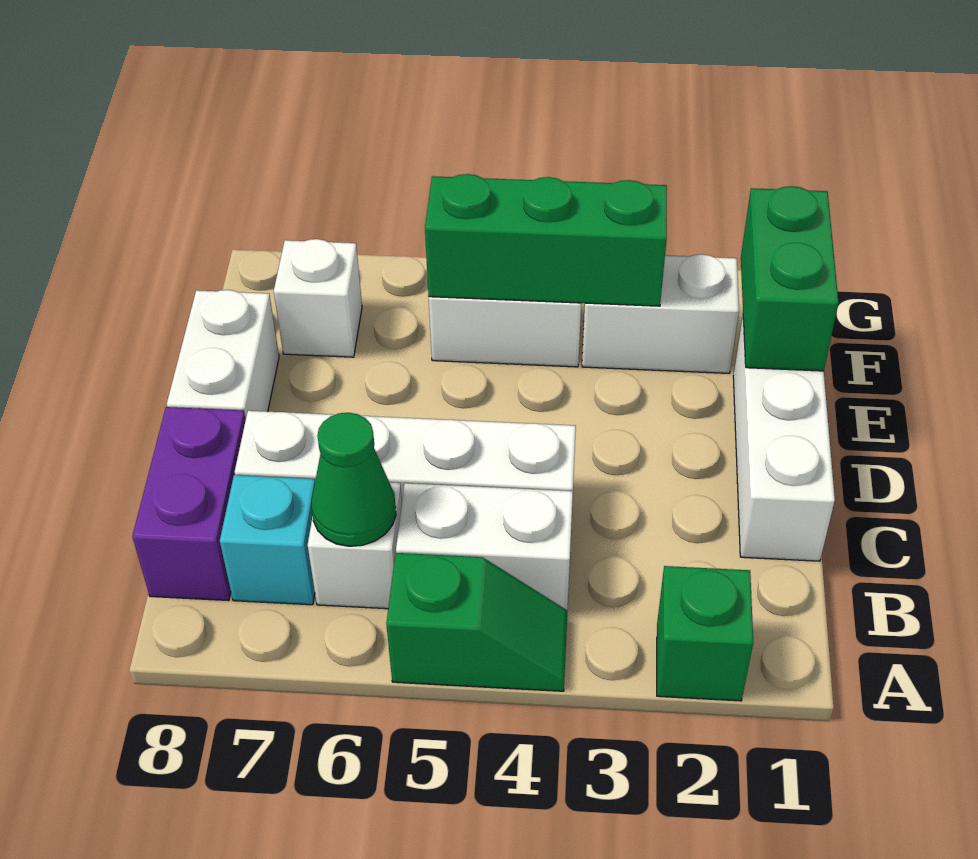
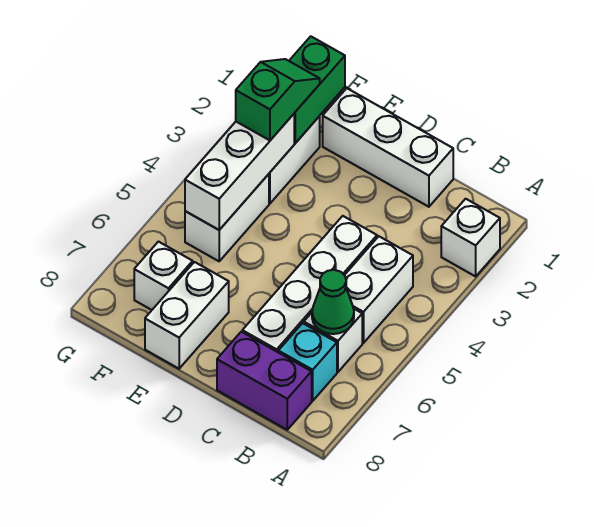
green 1x1 brick [657,566,753,701] -> white 1x1 brick [441,199,500,276]
green 1x2 slope [386,553,567,691] -> green 1x2 slope moved to [236,59,320,140]
white 1x2 brick [167,290,279,419] -> white 1x2 brick turned to [145,262,229,369]
green 1x2 brick [741,186,838,371] -> green 1x2 brick turned to [289,36,345,143]
green 1x3 brick [425,174,667,306] -> white 1x3 brick [185,114,294,230]

